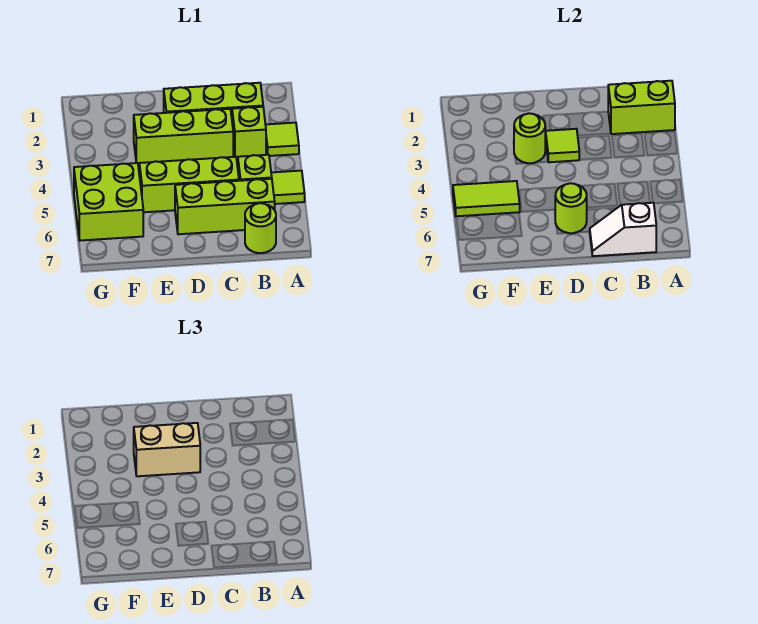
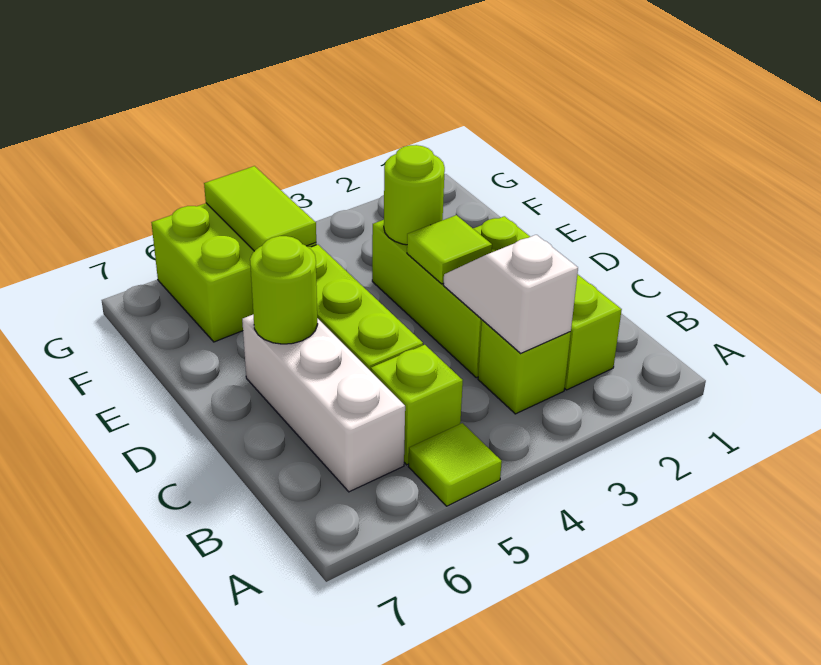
lime 1x2 brick [608,81,675,134] -> none
lime 1x1 tile [265,123,299,156] -> none
lime 1x3 brick [175,179,275,234] -> white 1x3 brick [242,315,405,492]
lime 1x1 round brick [245,203,276,253] -> none
white 1x2 slope [590,203,656,256] -> white 1x2 slope moved to [443,235,578,353]
tan 1x2 brick [134,423,200,476] -> none

